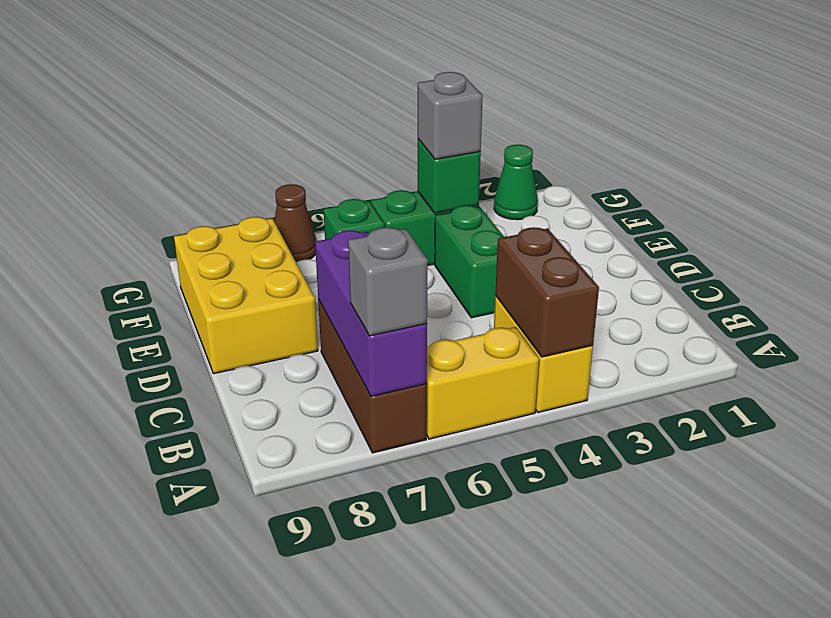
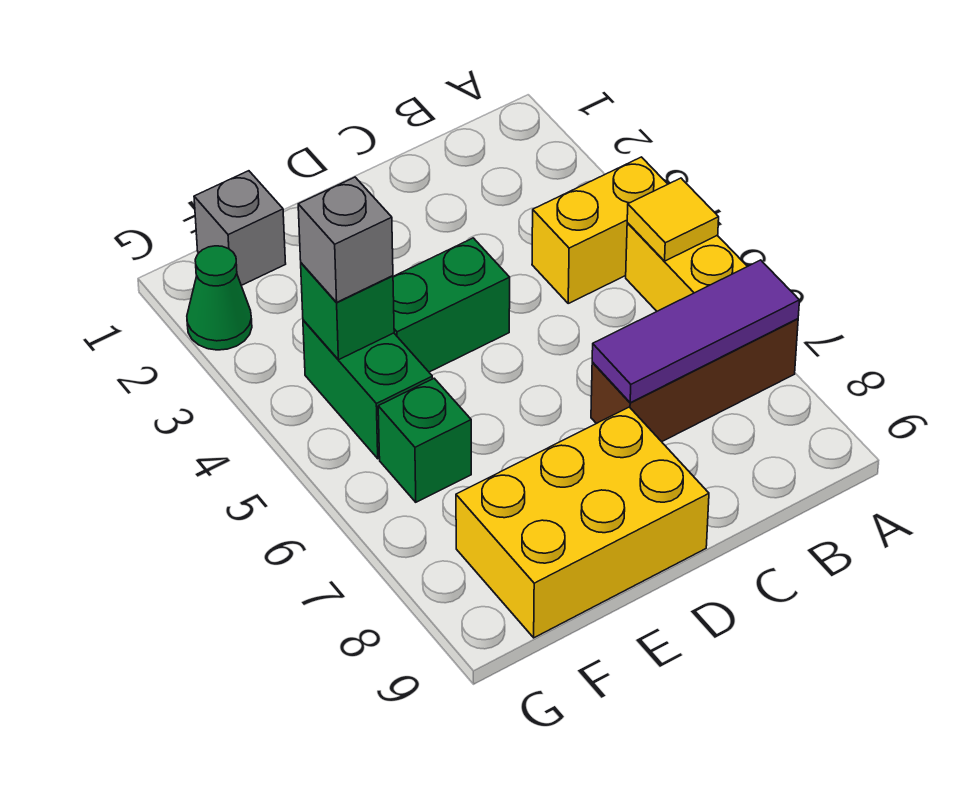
brown 1x2 brick [495,227,599,357] -> none
none -> yellow 1x1 tile [627,178,719,261]
purple 1x3 brick [315,230,427,396] -> purple 1x3 tile [592,260,800,403]
grey 1x1 brick [348,227,428,336] -> grey 1x1 brick moved to [194,171,286,285]
brown 1x1 cone [274,184,317,262] -> none

